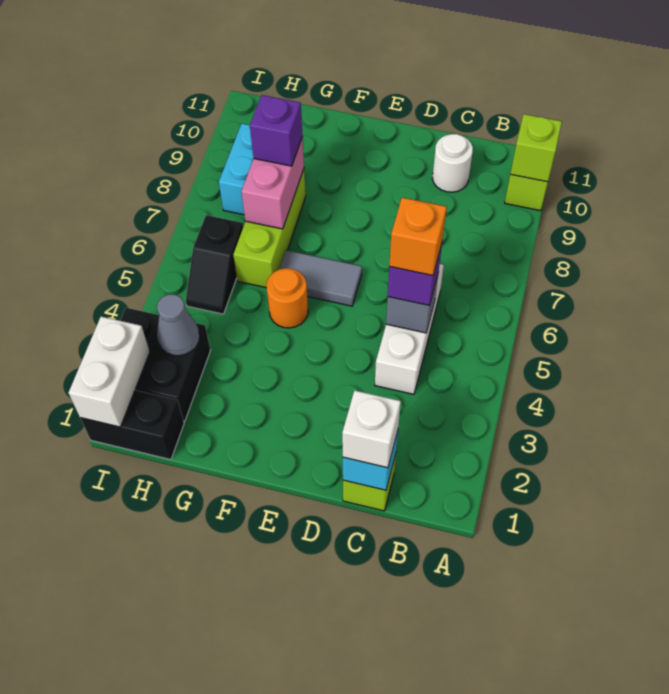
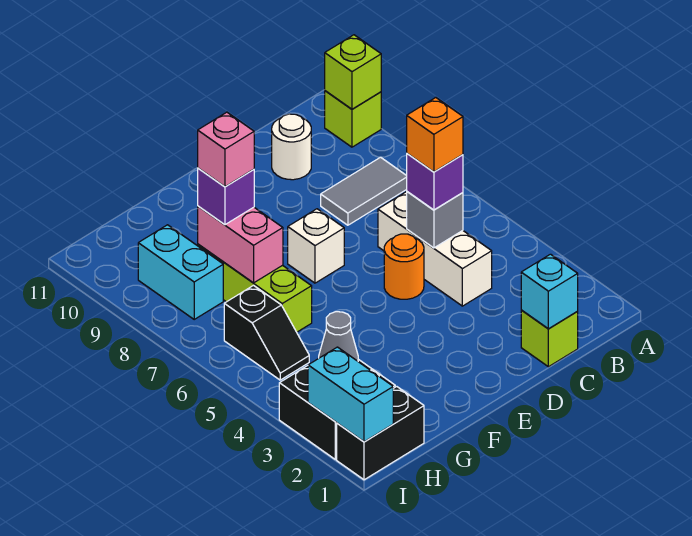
white 1x1 brick [342,390,401,468] -> white 1x1 brick moved to [288,209,344,283]
grey 1x2 tile [280,250,362,306] -> grey 1x2 tile moved to [321,157,407,225]
orange 1x1 round brick [266,268,308,328] -> orange 1x1 round brick moved to [384,234,424,299]
none -> pink 1x1 brick [198,112,254,187]
white 1x2 brick [68,317,150,427] -> cyan 1x2 brick [308,347,393,442]

